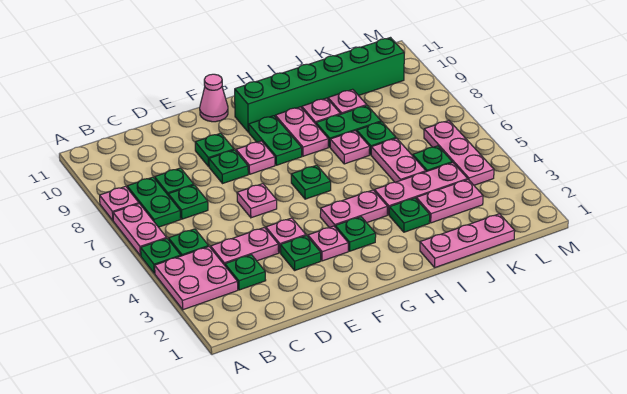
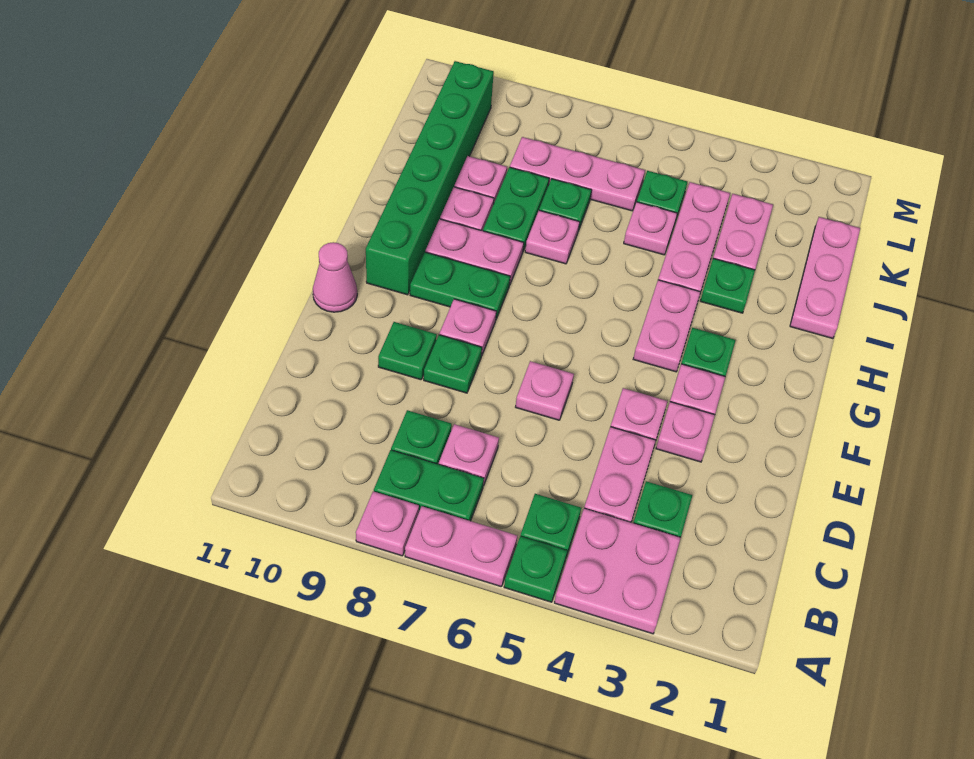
green 1x1 plate [168,185,208,219] -> pink 1x1 plate [439,424,499,486]
green 1x1 plate [280,236,321,270] -> pink 1x1 plate [656,402,715,462]
green 1x1 plate [291,165,331,199] -> none
pink 1x2 plate [371,138,426,182] -> pink 1x1 plate [624,202,677,255]
pink 1x3 plate [424,121,494,185] -> pink 1x3 plate moved to [510,137,645,211]

